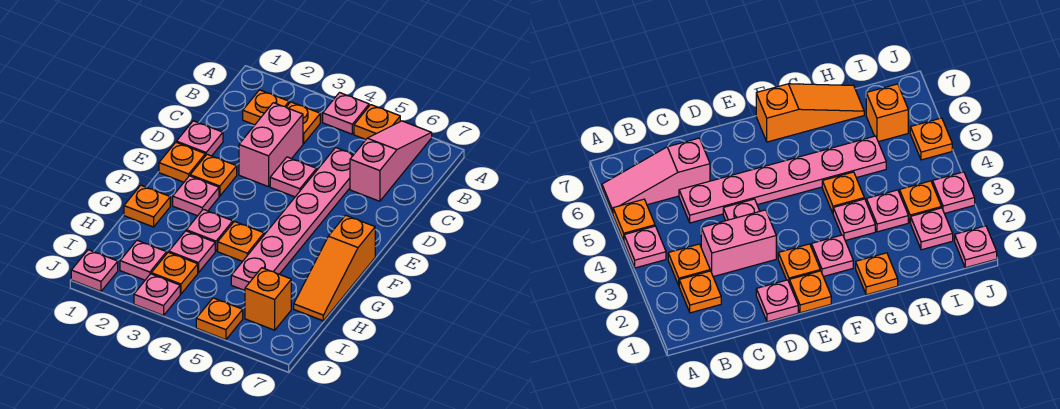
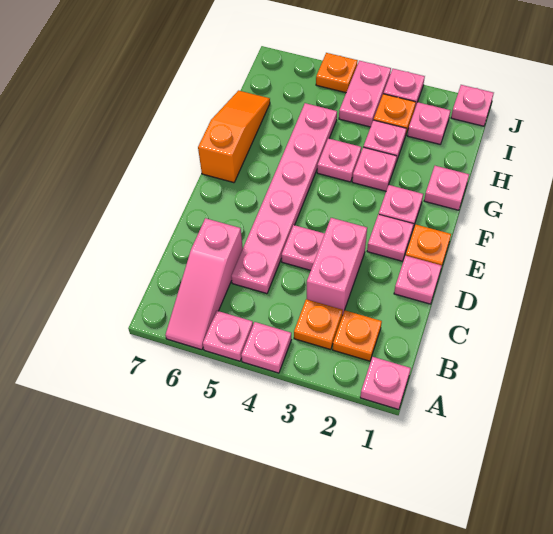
none -> pink 1x1 plate [360,357,411,410]
orange 1x1 plate [354,105,400,139] -> pink 1x1 plate [203,311,253,361]
orange 1x1 plate [190,154,237,196] -> pink 1x1 plate [367,214,413,261]
orange 1x1 plate [124,185,170,227] -> pink 1x1 plate [424,166,469,210]
orange 1x1 plate [218,221,264,261] -> pink 1x1 plate [317,138,361,182]
none -> pink 1x2 plate [339,61,391,127]
orange 1x1 brick [245,268,291,330] -> none

